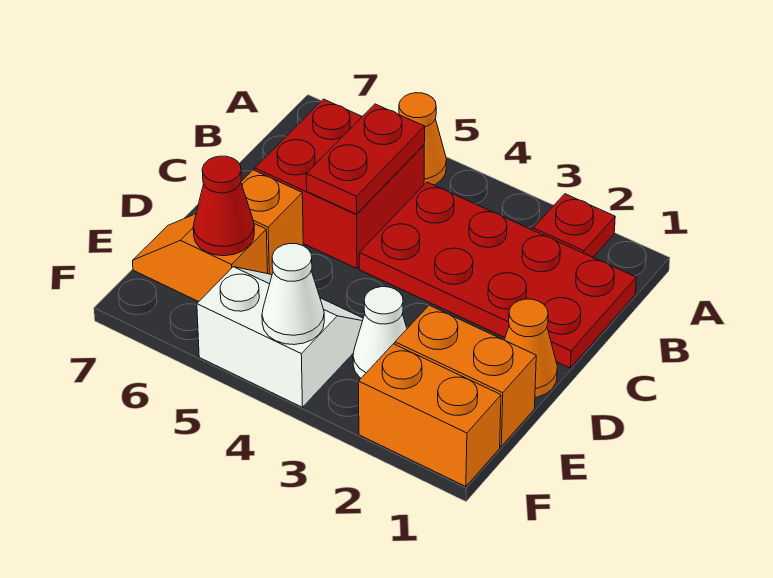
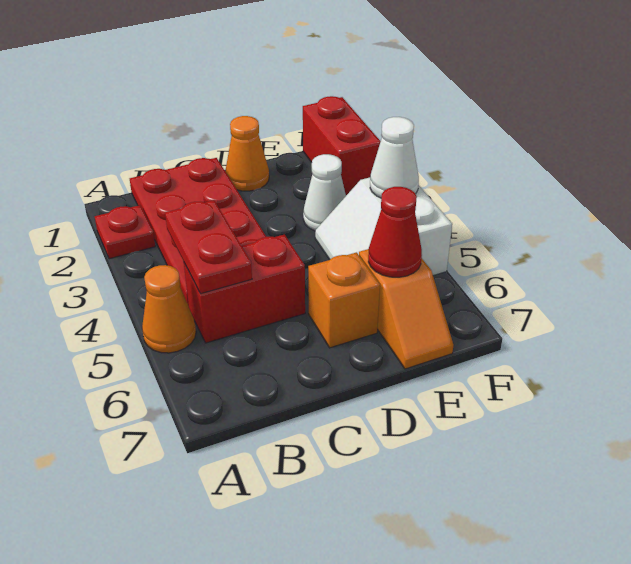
red 2x2 brick [255,99,424,269] -> red 1x2 brick [184,234,305,343]
red 1x2 plate [306,104,425,214] -> red 1x2 plate turned to [165,200,252,294]
orange 1x2 brick [395,305,536,446] -> none
orange 1x2 brick [359,344,501,487] -> red 1x2 brick [303,96,381,195]

